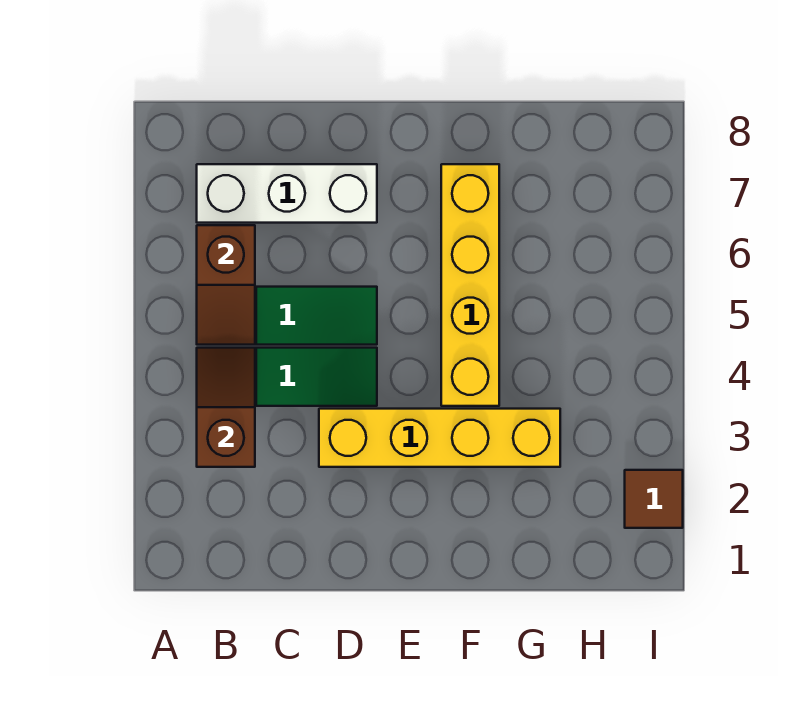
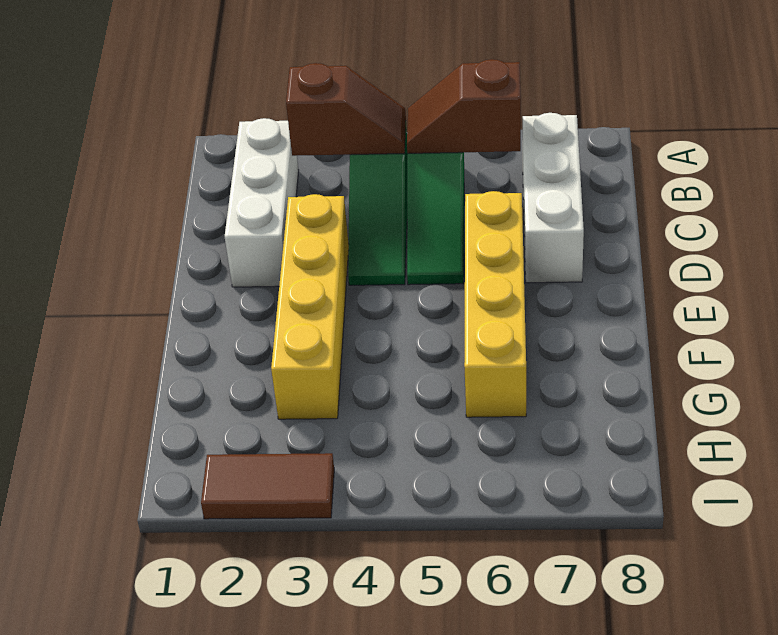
none -> white 1x3 brick [225,118,299,287]
yellow 1x4 brick [441,164,499,406] -> yellow 1x4 brick turned to [464,191,526,417]
brown 1x1 tile [625,470,683,528] -> brown 1x2 tile [201,453,334,519]

